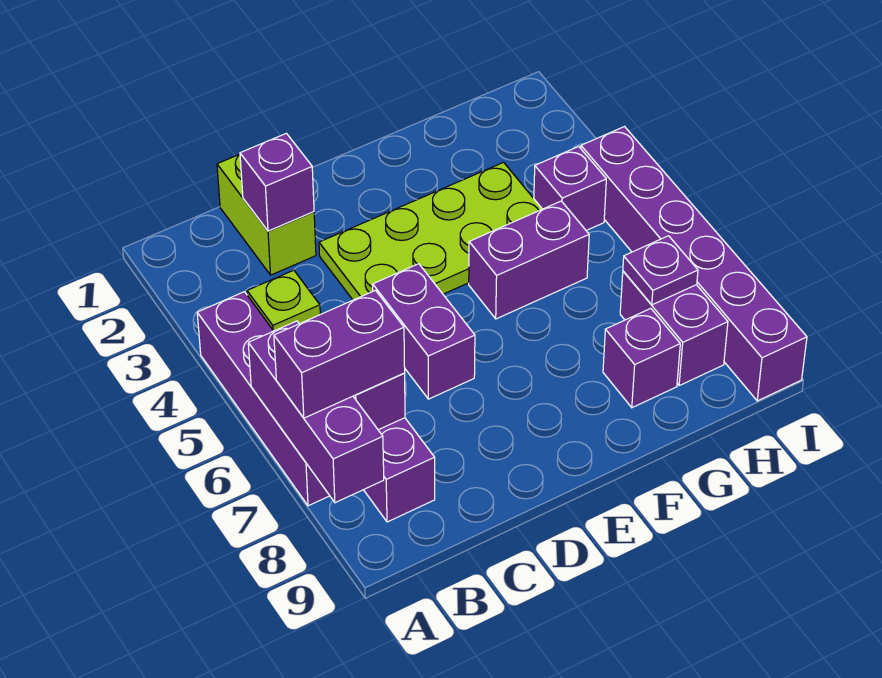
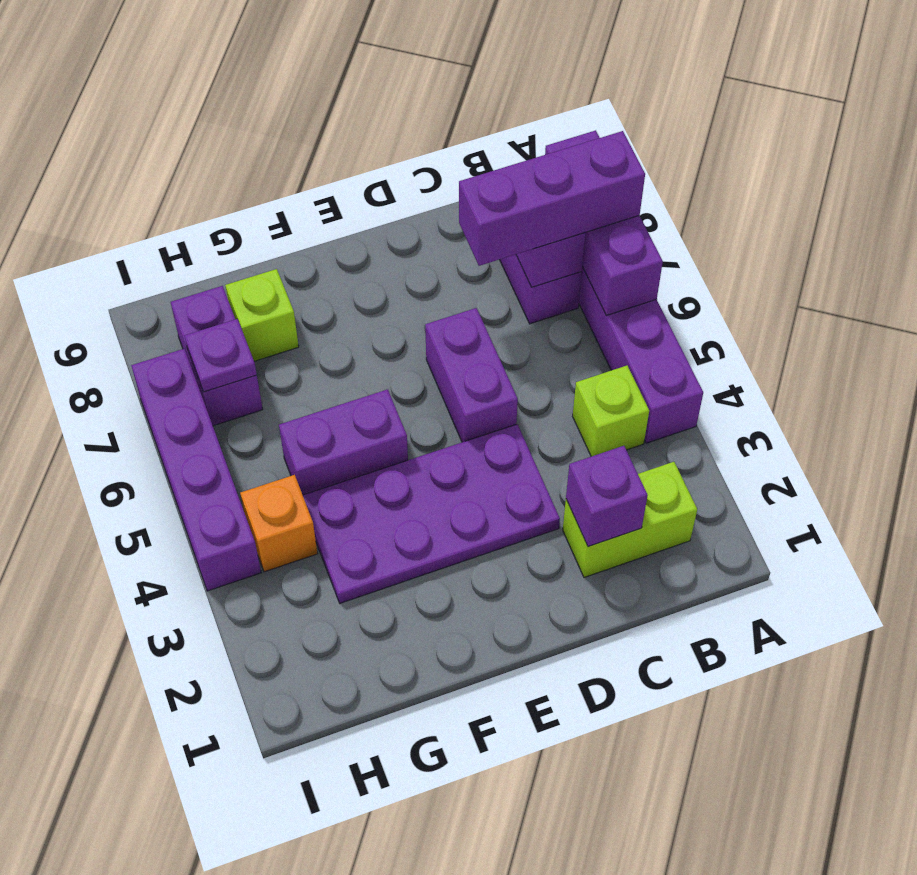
purple 1x2 brick [274,290,405,418] -> purple 1x3 brick [459,131,645,266]
lime 1x2 brick [217,154,316,275] -> lime 1x2 brick turned to [563,462,697,577]
lime 2x4 plate [319,162,542,300] -> purple 2x4 plate [303,424,560,603]
purple 1x1 brick [603,308,680,408] -> lime 1x1 brick [225,269,299,361]
purple 1x1 brick [534,146,606,230] -> orange 1x1 brick [240,475,318,572]
purple 1x6 brick [581,127,807,401] -> purple 1x4 brick [131,349,261,591]

